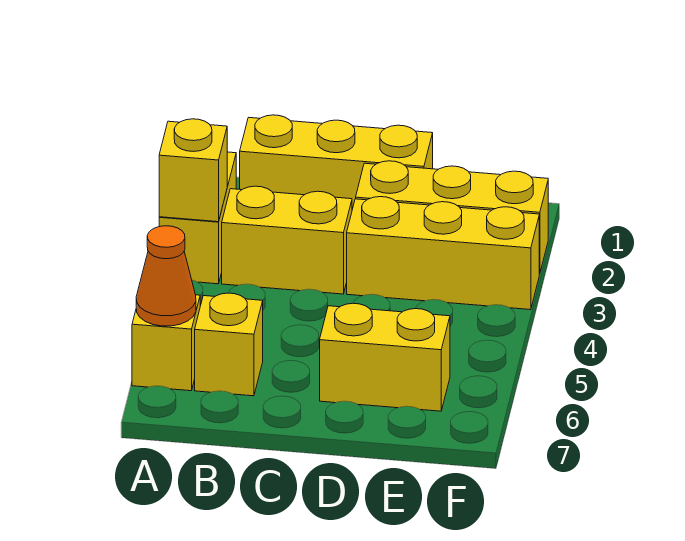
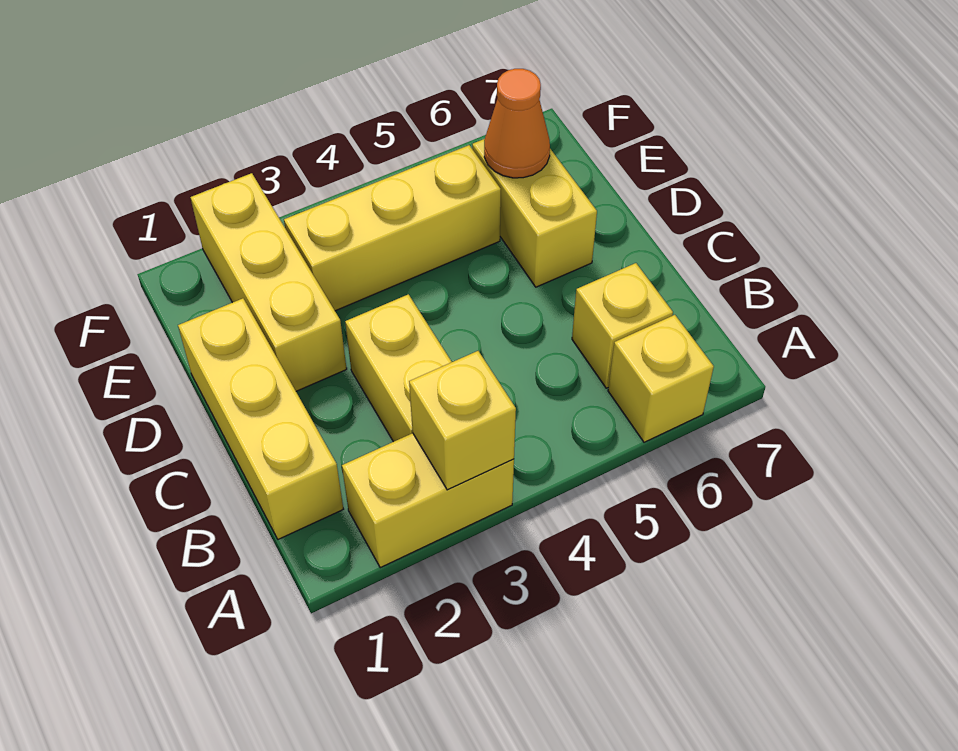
orange 1x1 cone [136,226,196,326] -> orange 1x1 cone moved to [484,69,550,178]
yellow 1x3 brick [347,197,539,310] -> yellow 1x3 brick turned to [284,145,501,311]

